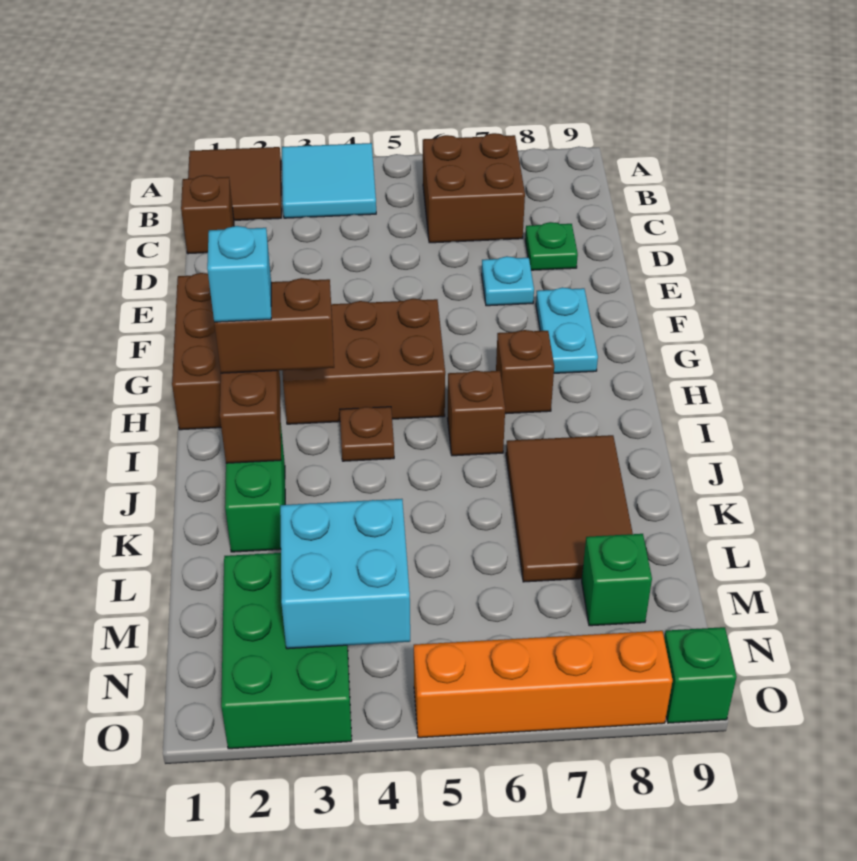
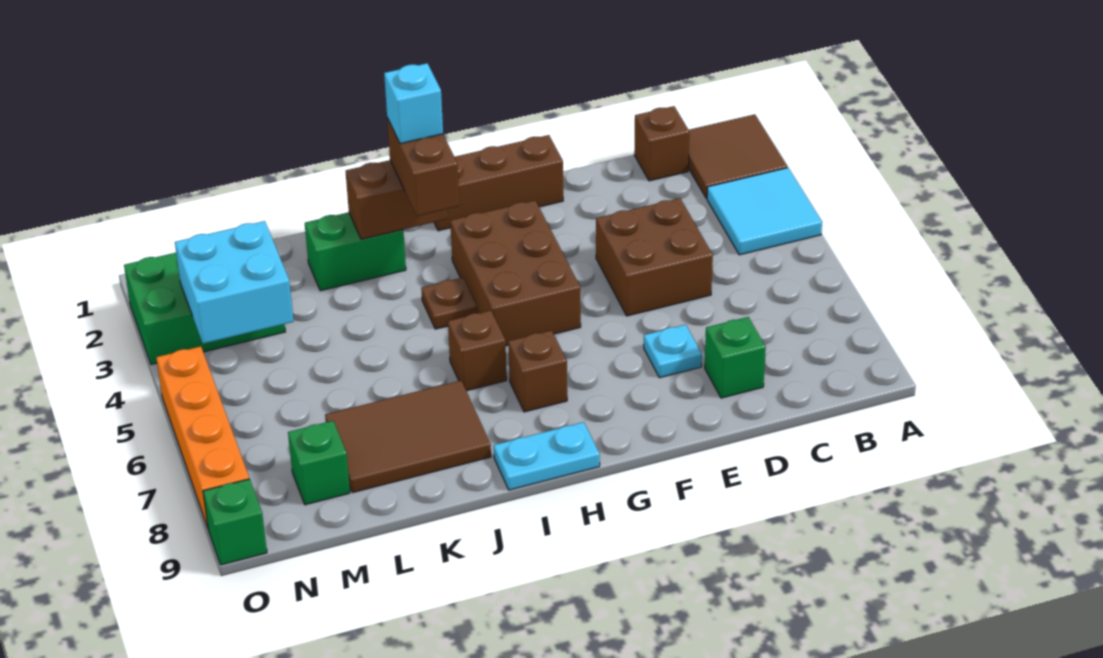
brown 2x2 brick [423,133,525,243] -> brown 2x2 brick moved to [596,198,713,316]
green 1x1 plate [525,222,578,270] -> green 1x1 brick [705,317,766,398]
cyan 1x2 plate [536,287,598,373] -> cyan 1x2 plate moved to [494,422,600,490]

